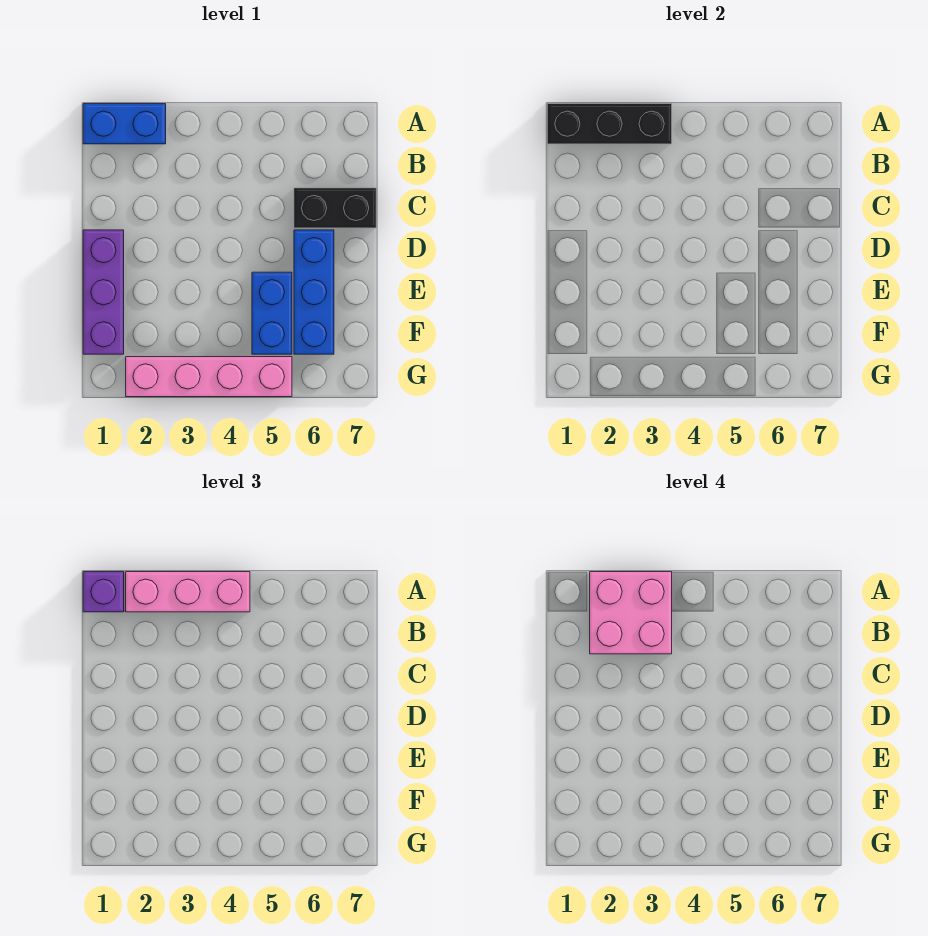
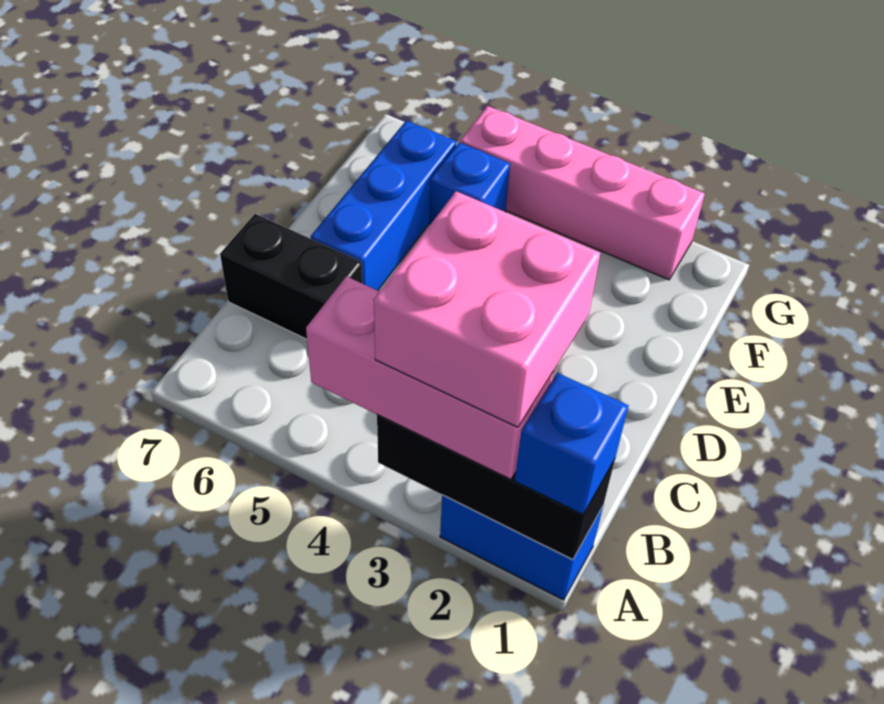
purple 1x1 brick [83,572,124,612] -> blue 1x1 brick [515,373,629,514]
purple 1x3 brick [83,230,124,354] -> none
blue 1x2 brick [252,272,292,354] -> blue 1x1 brick [429,142,510,226]

